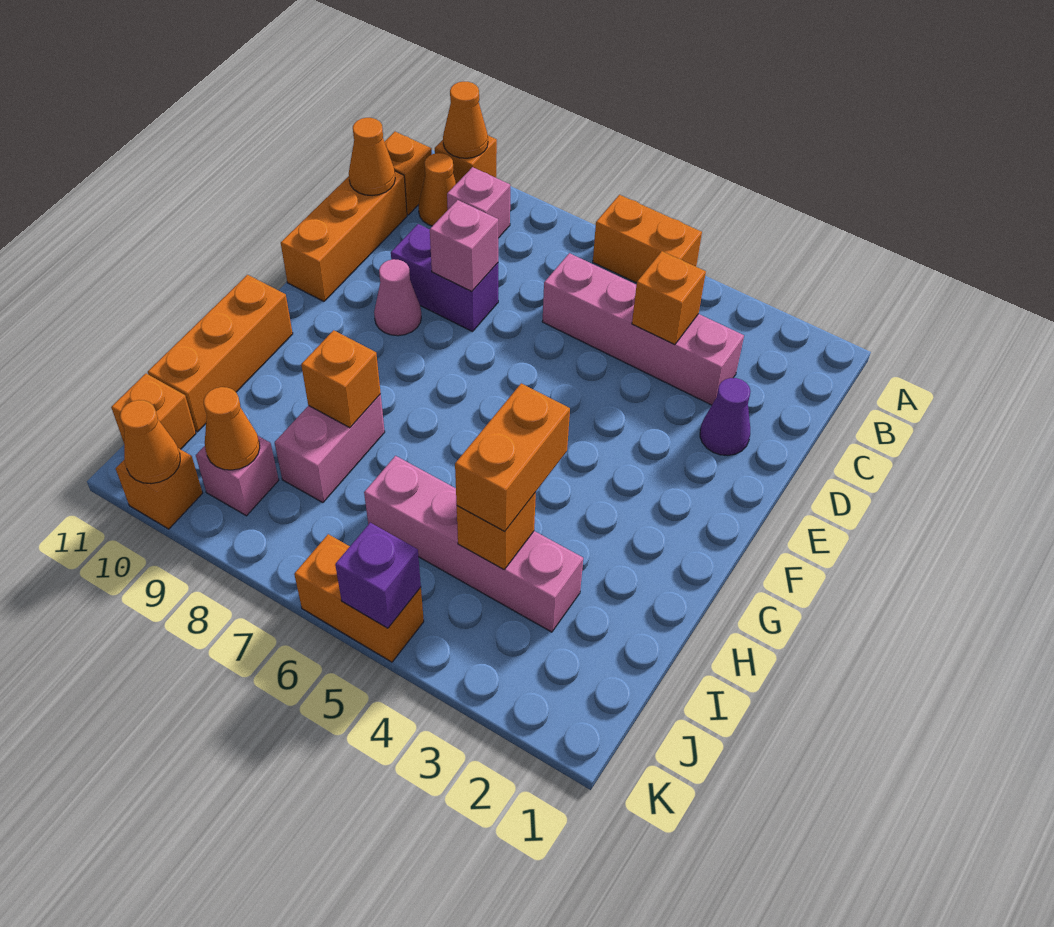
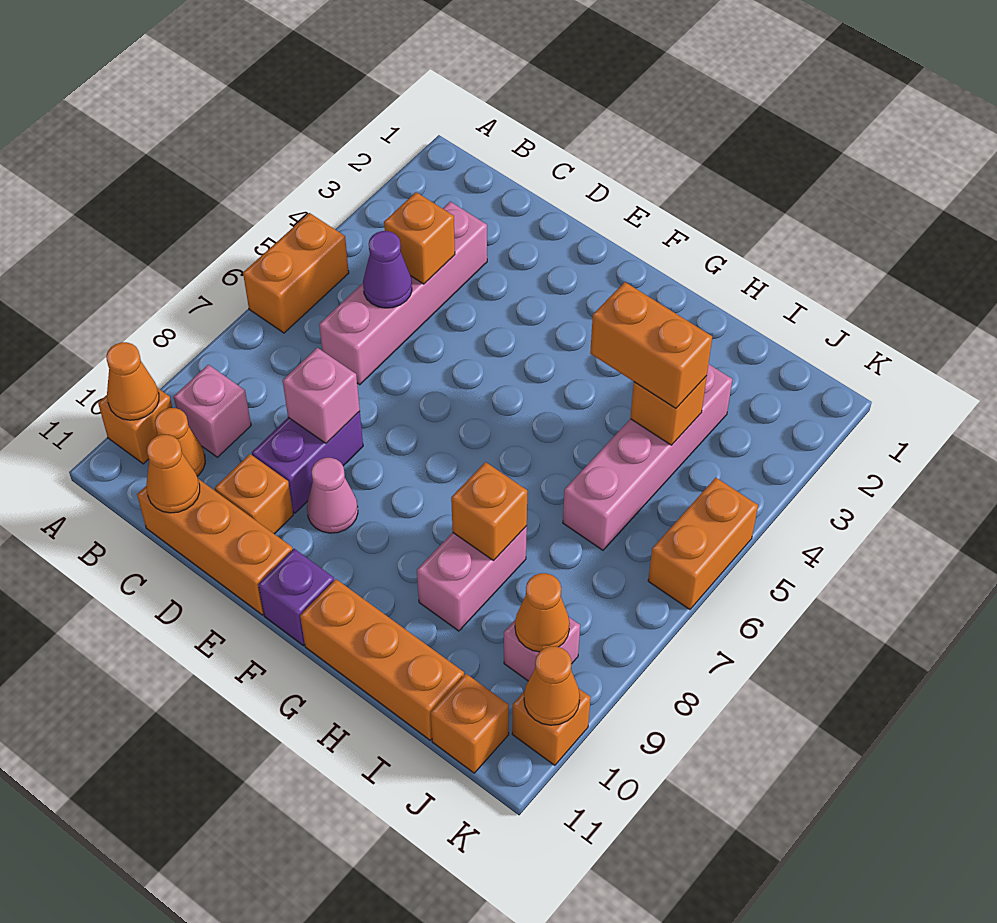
orange 1x1 brick [385,132,432,215] -> orange 1x1 brick moved to [215,454,293,534]
purple 1x1 cone [700,378,751,456] -> purple 1x1 cone moved to [363,231,412,308]
pink 1x2 brick [275,394,385,503] -> pink 1x2 brick turned to [417,526,527,631]
purple 1x1 brick [335,523,421,628] -> purple 1x1 brick moved to [258,549,334,645]

